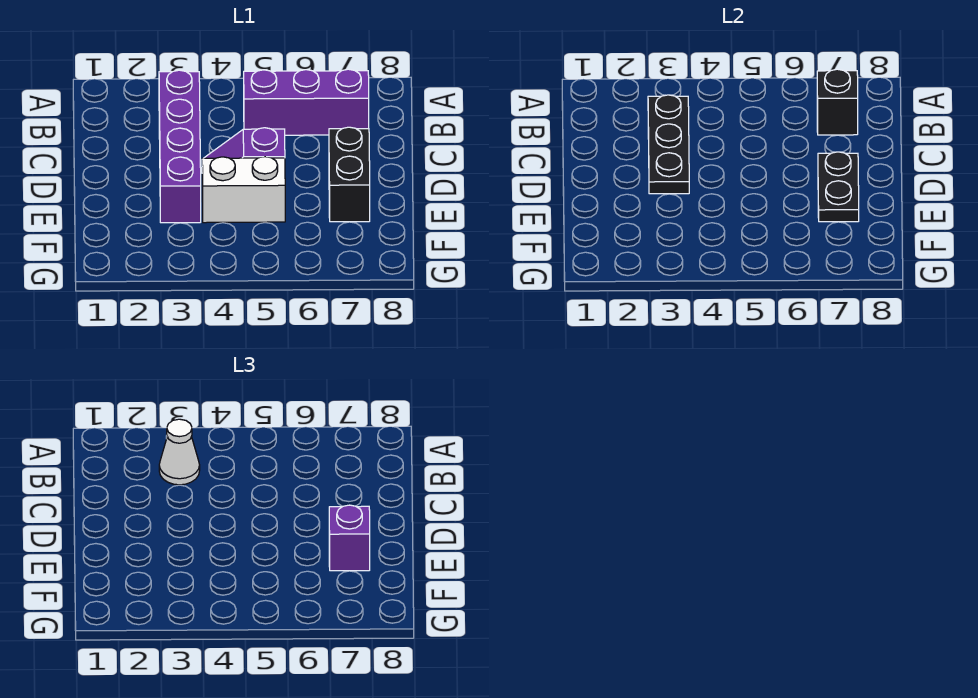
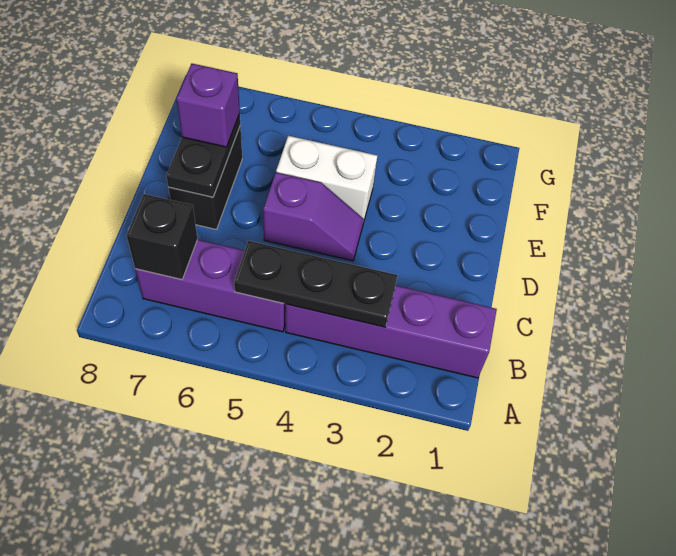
purple 1x4 brick [159,70,201,223] -> purple 1x4 brick turned to [285,285,497,378]
black 1x3 plate [648,95,689,194] -> black 1x3 plate turned to [234,241,398,327]
white 1x1 cone [159,419,200,485] -> none

